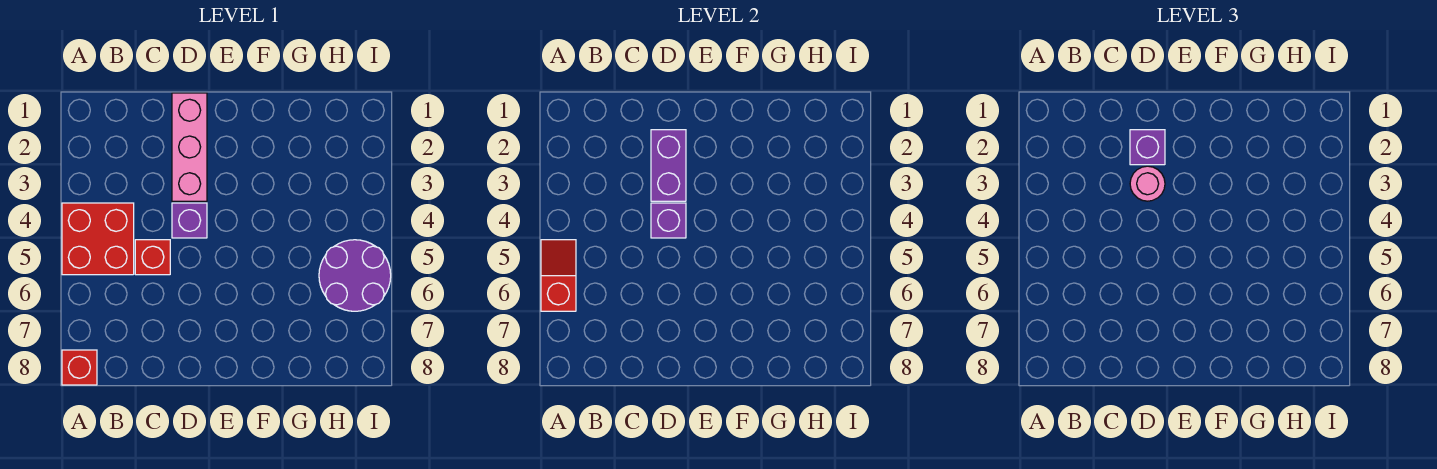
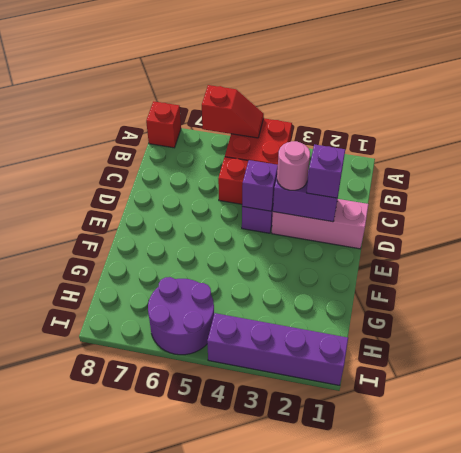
none -> purple 1x4 brick [207,313,348,386]

